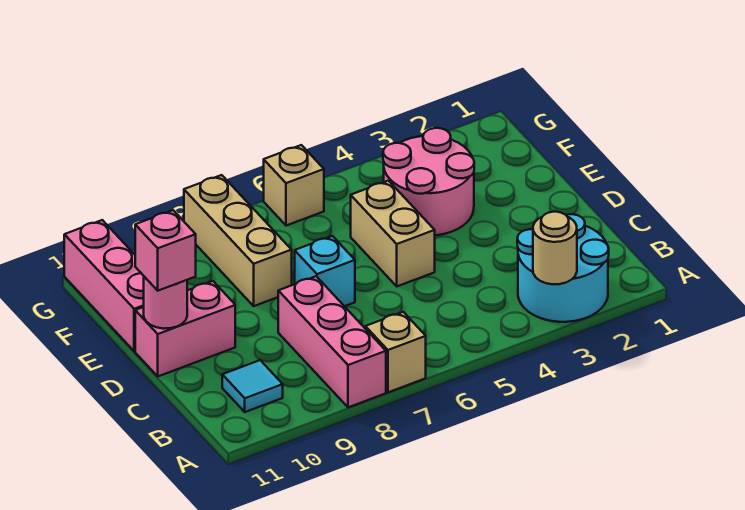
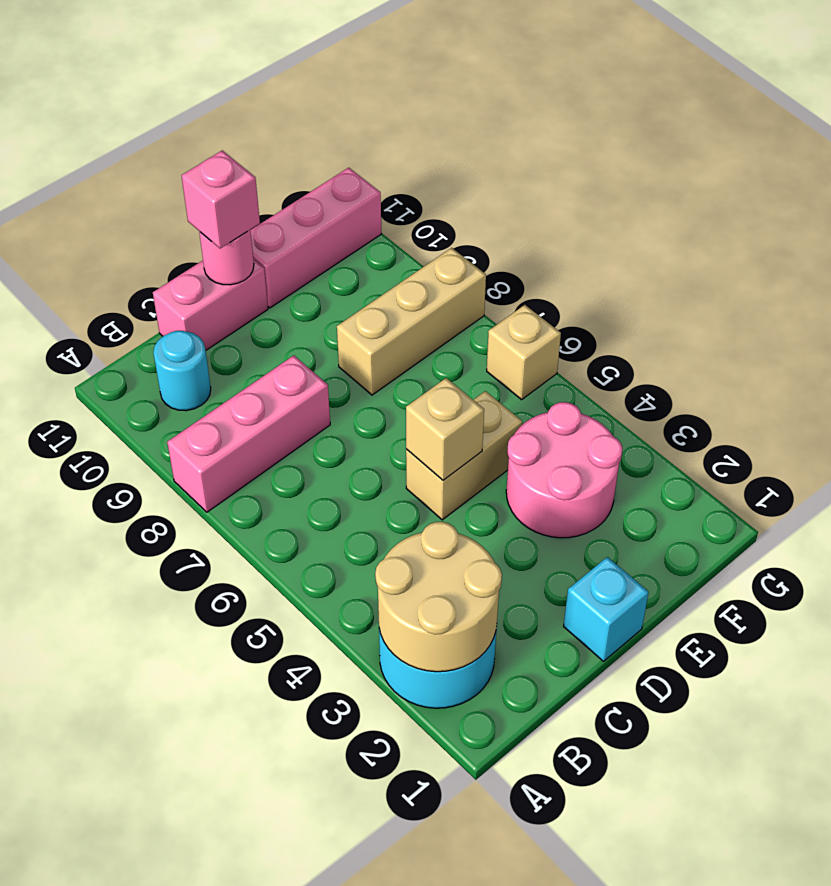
tan 1x1 round brick [533,212,577,284] -> tan 2x2 round brick [375,522,502,672]
tan 1x1 brick [365,312,426,392] -> tan 1x1 brick moved to [406,378,484,480]
cyan 1x1 tile [222,360,283,412] -> cyan 1x1 round brick [153,331,211,411]
cyan 1x1 brick [295,236,355,306] -> cyan 1x1 brick moved to [564,557,649,661]
pink 1x2 brick [135,281,235,376] -> pink 1x2 brick turned to [153,259,268,351]

